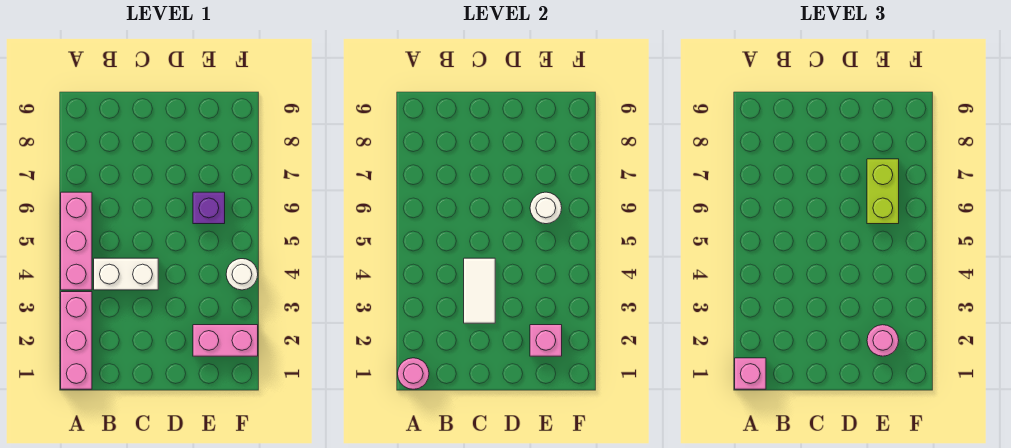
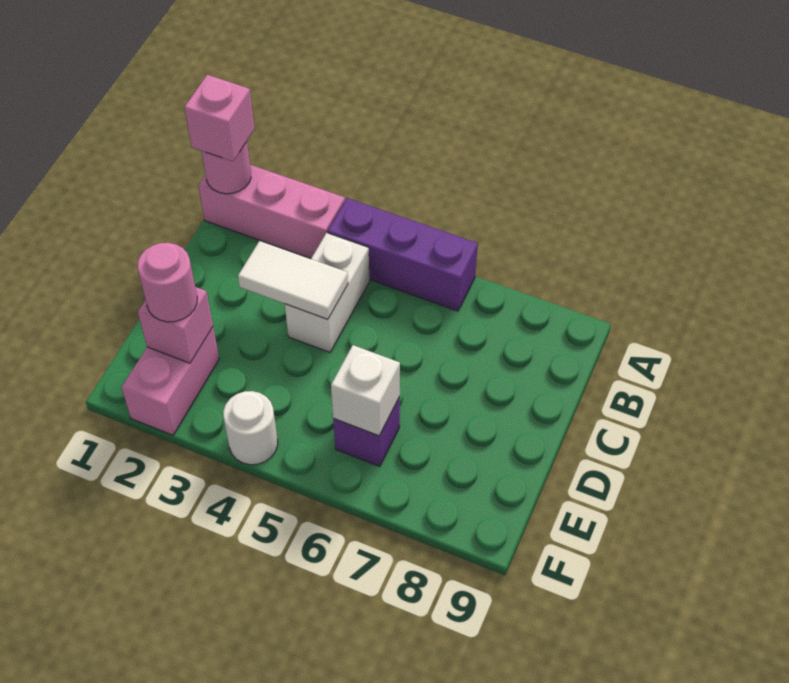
pink 1x3 brick [61,192,92,290] -> purple 1x3 brick [327,198,478,311]
white 1x1 round brick [530,192,562,224] -> white 1x1 brick [331,345,400,436]
lime 1x2 brick [867,159,899,224] -> none

